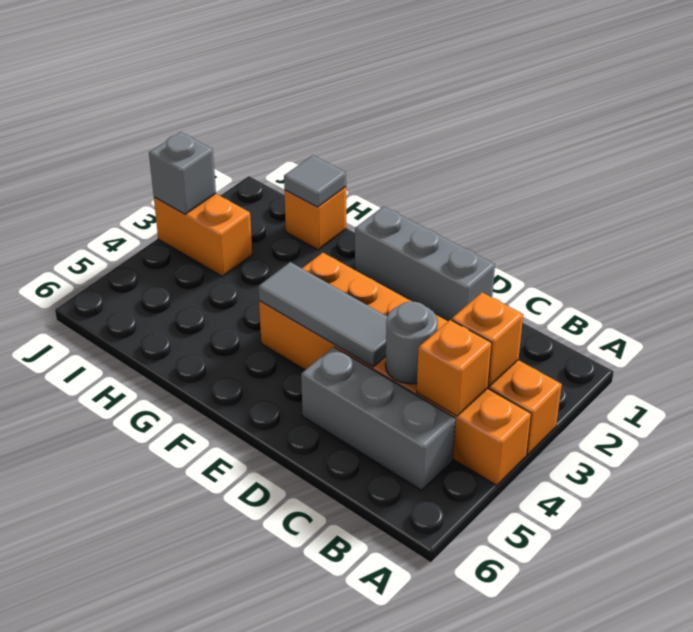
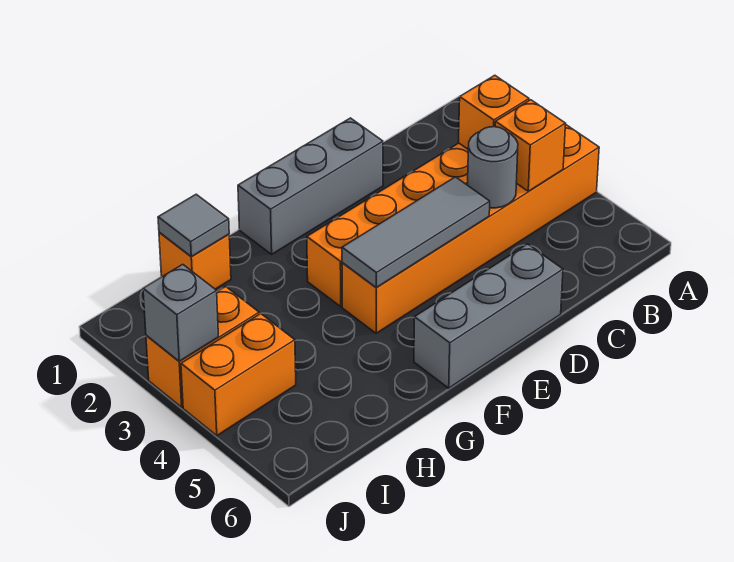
grey 1x3 brick [301,347,455,490] -> grey 1x3 brick moved to [414,244,563,388]
none -> orange 1x2 brick [181,314,296,436]

